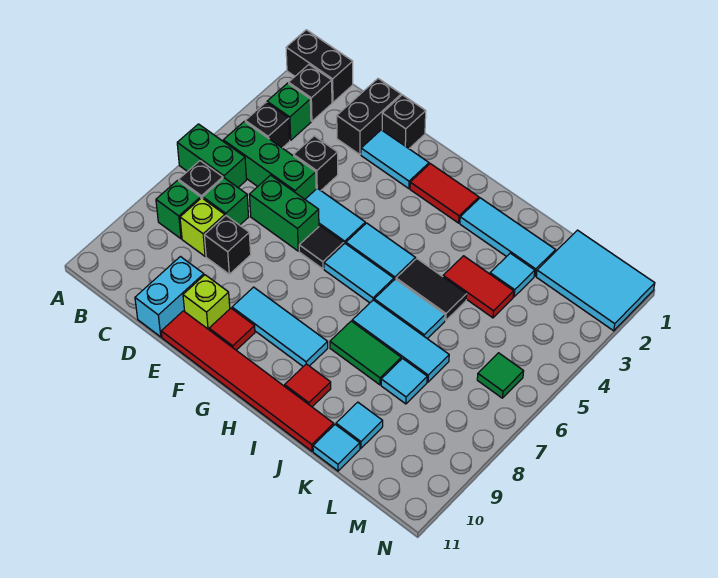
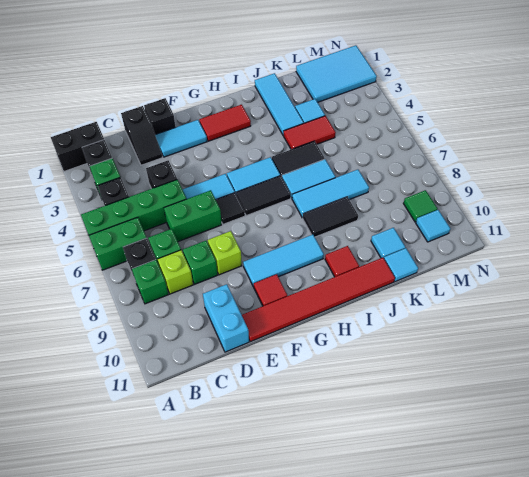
green 1x3 brick [223,122,316,199] -> green 1x4 brick [81,180,186,235]
black 1x2 brick [337,79,401,155] -> black 1x2 slope [121,106,162,165]
black 1x1 brick [204,216,251,274] -> green 1x1 brick [183,241,218,284]
lime 1x1 brick [183,275,230,330] -> lime 1x1 brick moved to [208,231,242,275]
cyan 1x2 tile [324,244,394,303] -> black 1x2 tile [236,176,291,216]
cyan 1x3 tile [460,198,556,276] -> cyan 1x3 tile turned to [255,73,304,135]
green 1x2 tile [330,321,401,385] -> black 1x2 tile [303,197,358,237]
cyan 1x1 tile [381,358,427,404] -> cyan 1x1 tile moved to [416,210,451,242]
green 1x1 tile [477,353,524,398] -> green 1x1 tile moved to [403,190,438,222]

